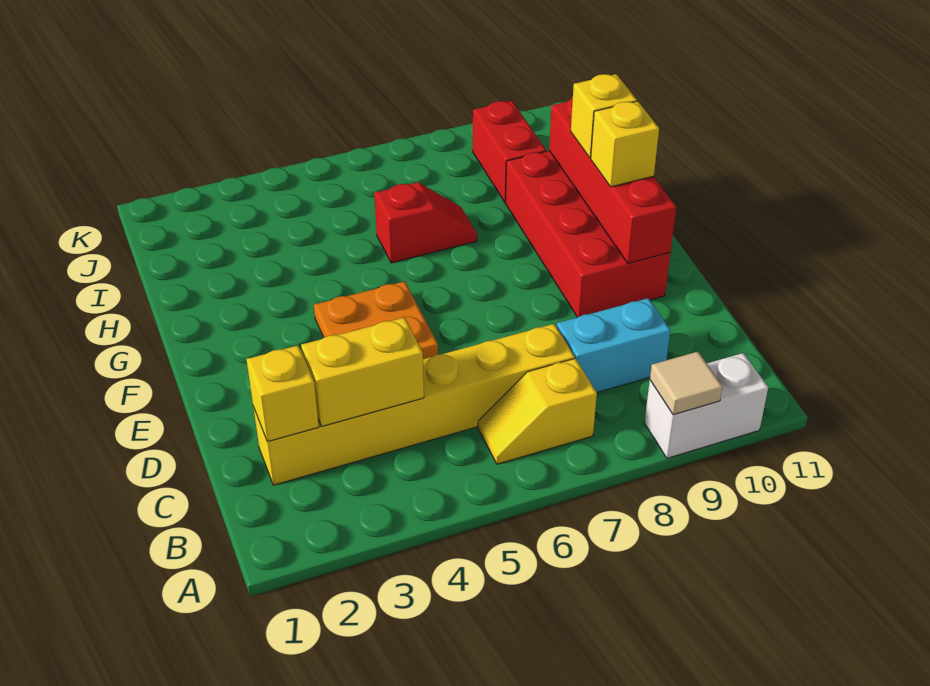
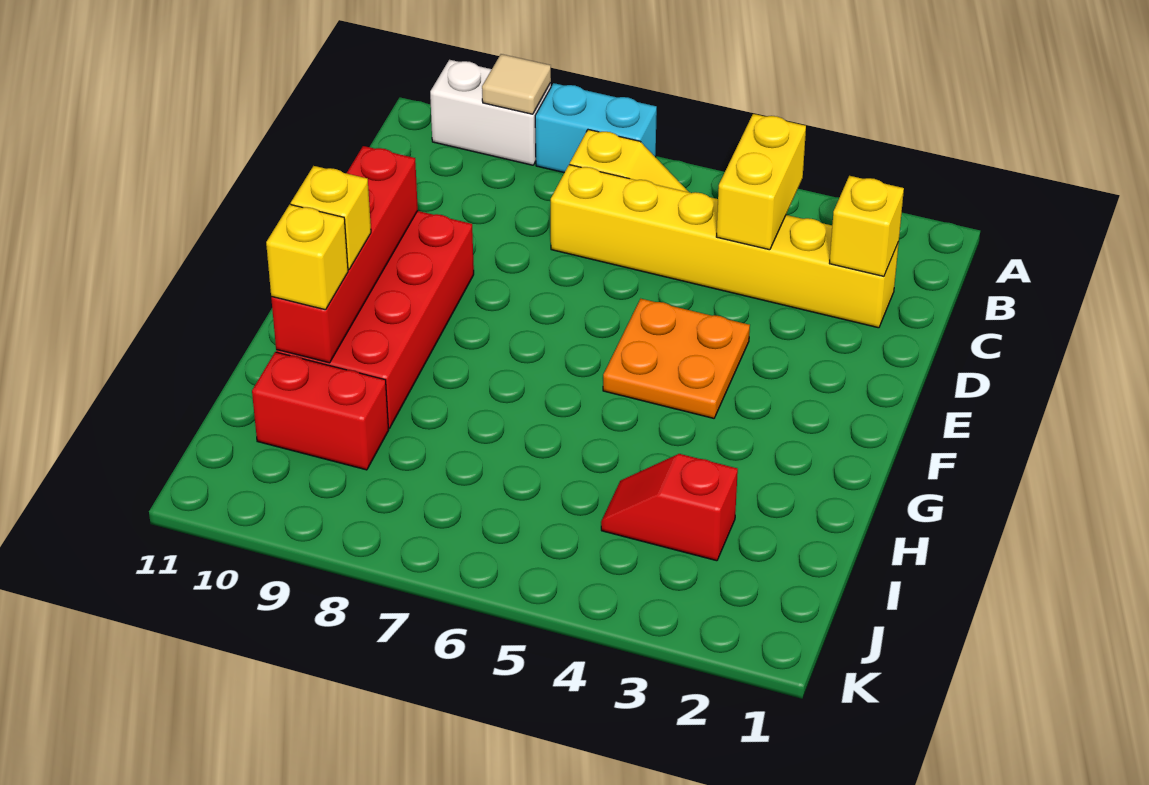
yellow 1x2 brick [301,317,424,427] -> yellow 1x2 brick turned to [716,114,806,250]
cyan 1x2 brick [556,298,670,392] -> cyan 1x2 brick moved to [535,83,657,173]
yellow 1x1 brick [591,101,659,187] -> yellow 1x1 brick moved to [266,205,348,310]
red 1x2 slope [374,182,477,263] -> red 1x2 slope moved to [601,454,738,561]
red 1x2 brick [473,101,546,202] -> red 1x2 brick turned to [252,352,389,470]

